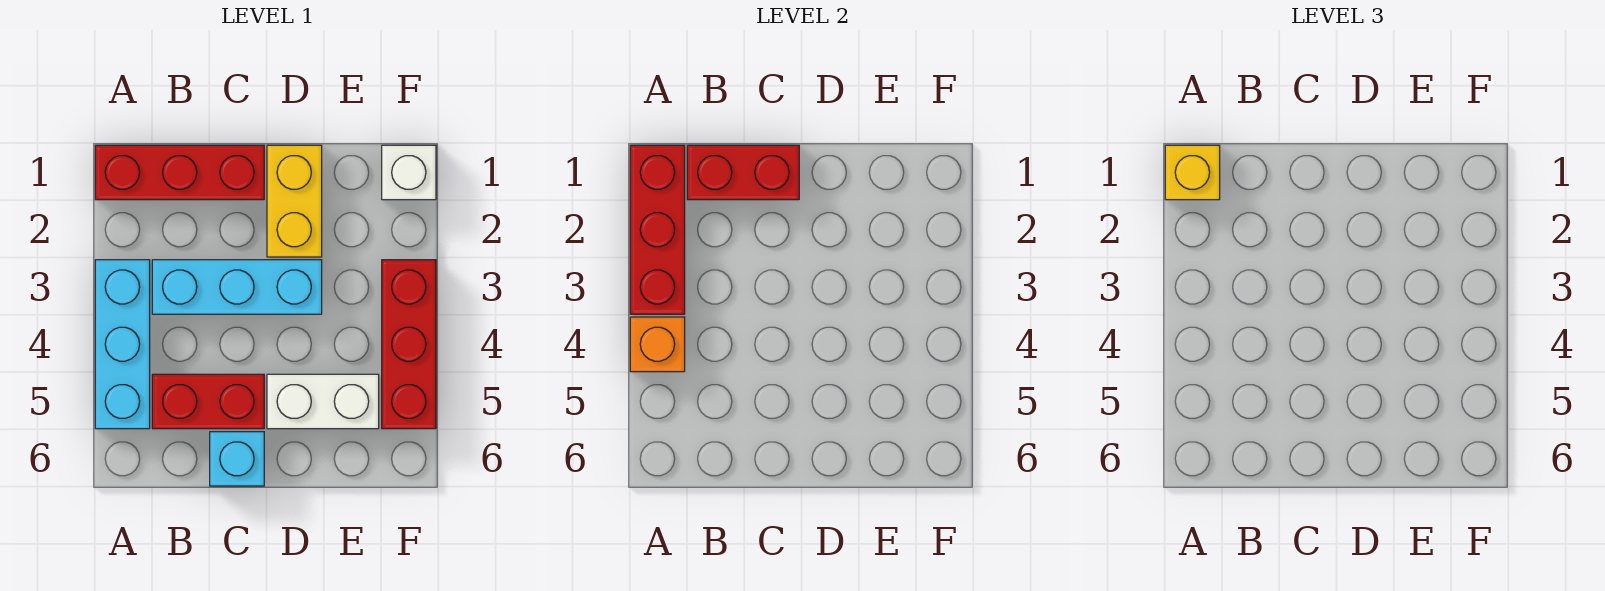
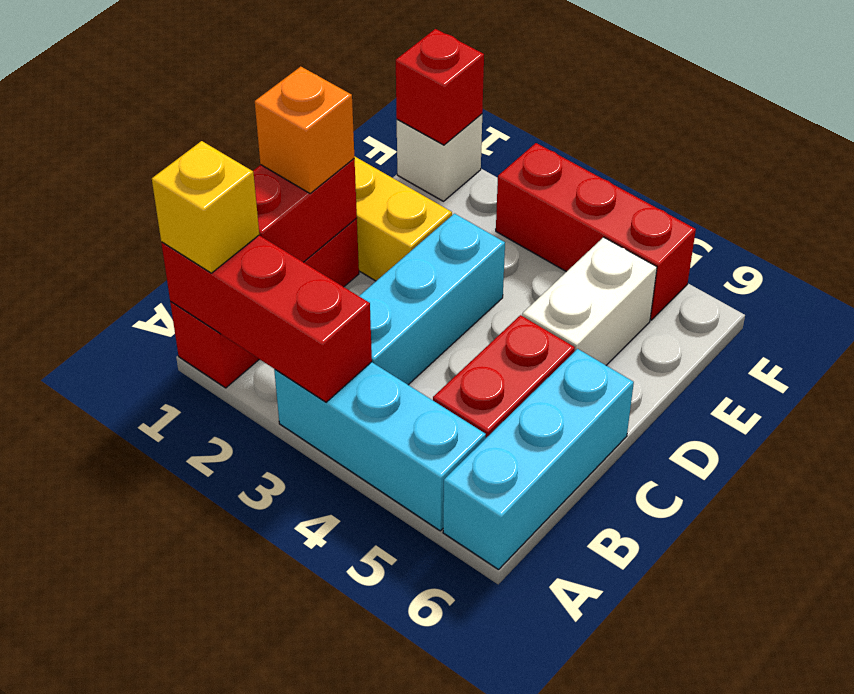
orange 1x1 brick [630,317,685,372] -> orange 1x1 brick moved to [255,67,354,194]
cyan 1x1 brick [210,432,264,486] -> cyan 1x3 brick [443,349,634,570]
none -> red 1x1 brick [396,29,484,145]

